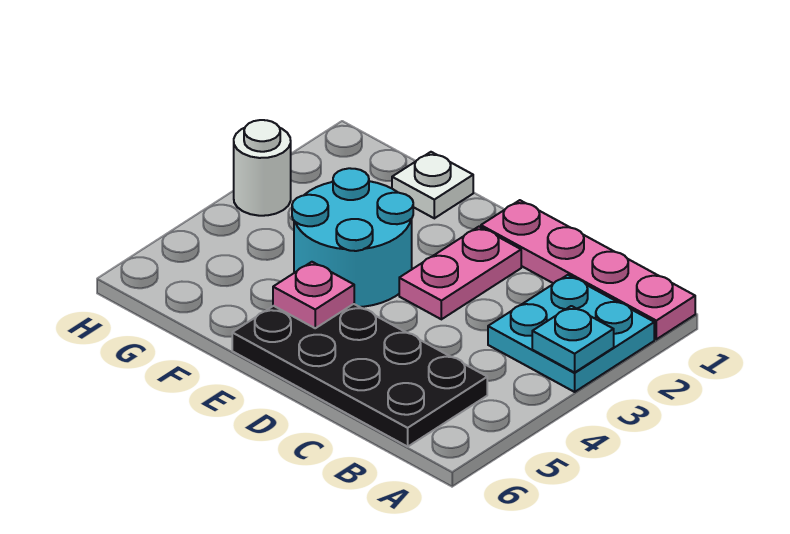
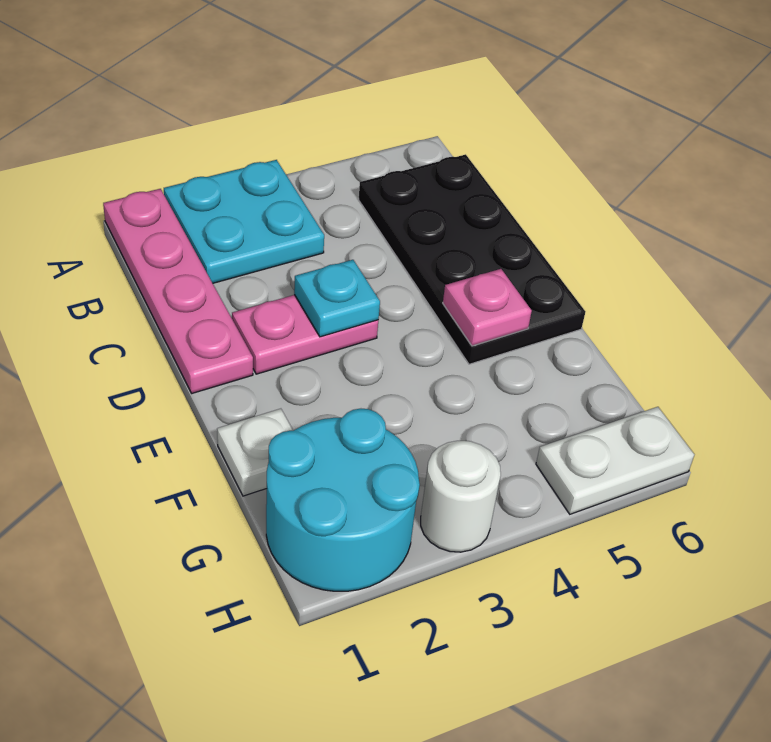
cyan 1x1 plate [532,306,614,372] -> cyan 1x1 plate moved to [294,260,380,337]
cyan 2x2 round brick [292,168,413,307] -> cyan 2x2 round brick moved to [266,409,420,591]
none -> white 1x2 plate [536,407,694,514]

